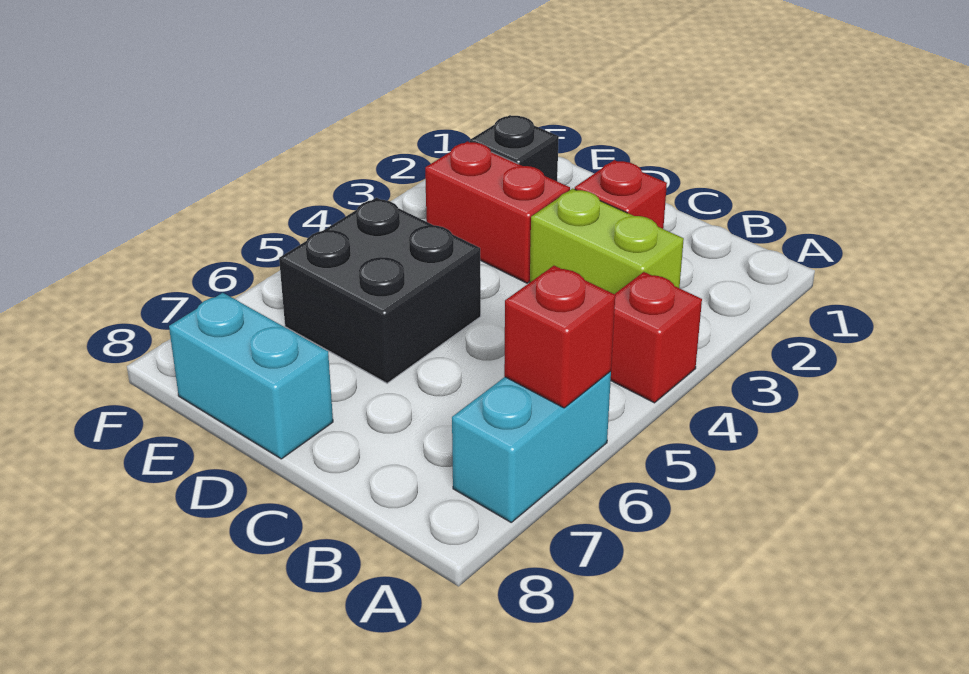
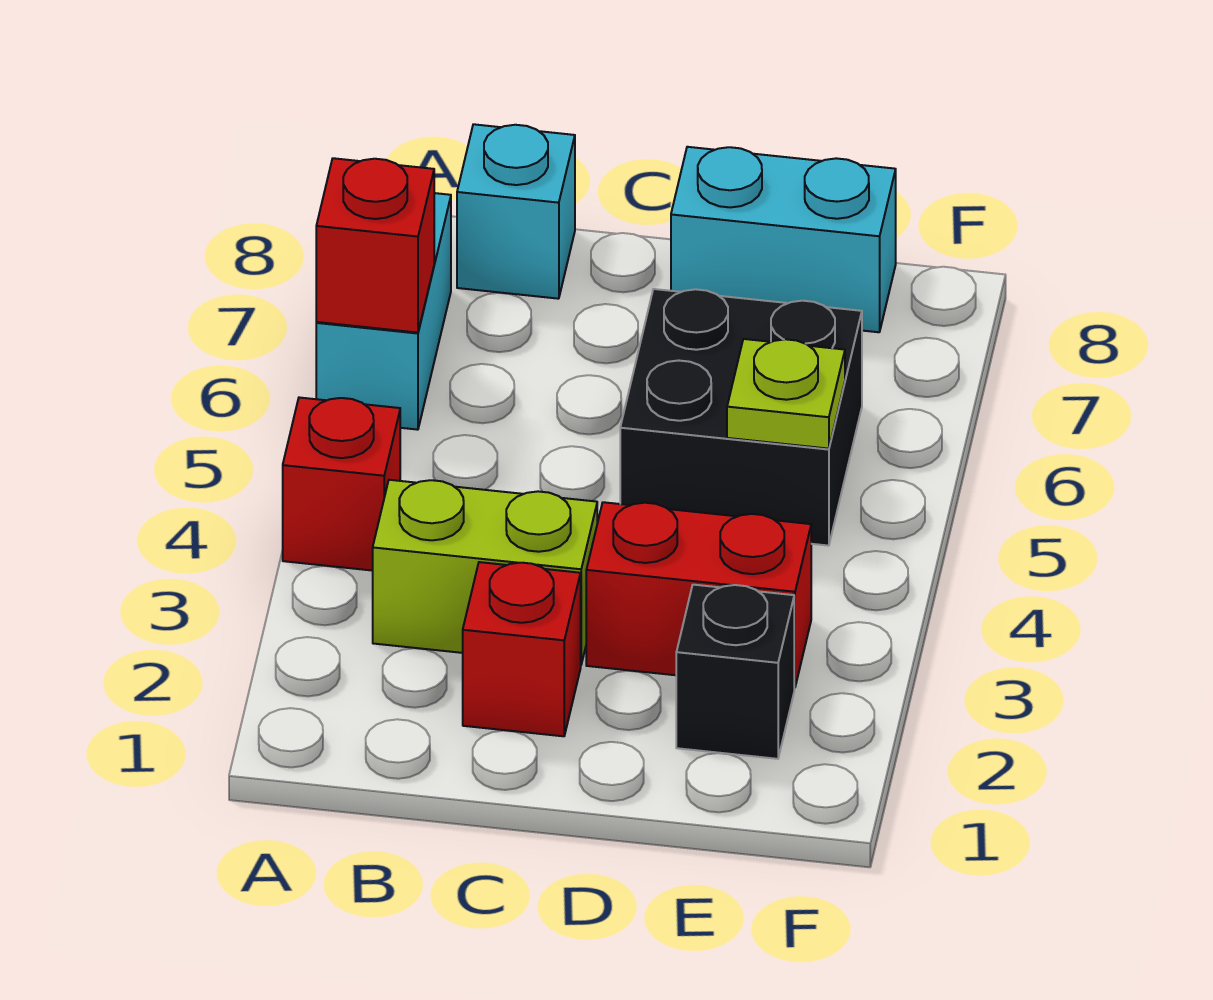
none -> cyan 1x1 brick [457,124,575,299]
none -> lime 1x1 plate [727,339,845,449]

